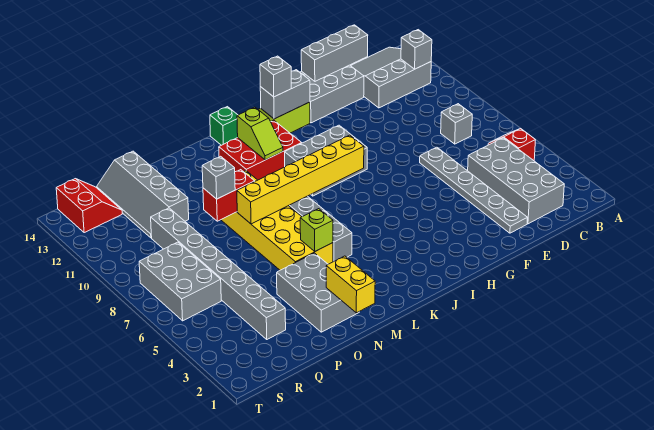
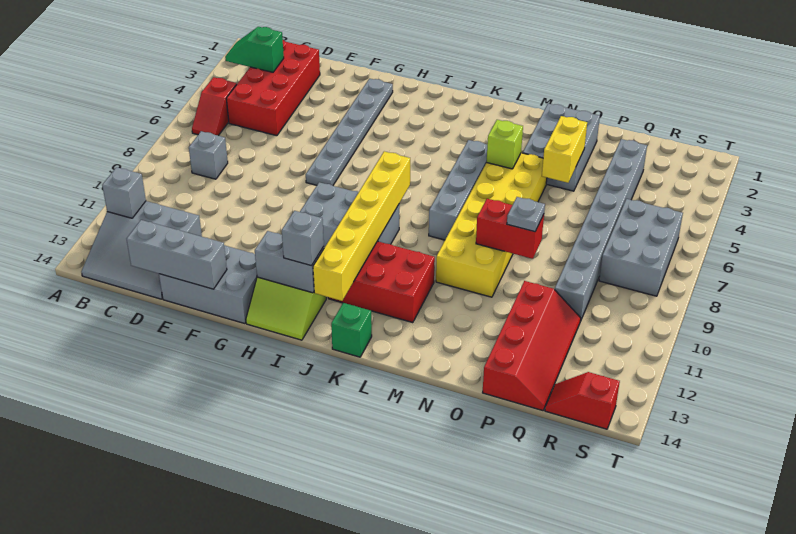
none -> green 1x2 slope [225,27,284,72]
grey 2x4 brick [468,138,564,224] -> red 2x4 brick [226,40,320,136]
grey 1x6 plate [420,147,527,233] -> grey 1x6 plate moved to [306,79,393,186]
yellow 1x6 brick [237,135,364,224] -> yellow 1x6 brick turned to [313,151,410,301]
lime 1x2 slope [237,107,283,160] -> none
yellow 1x2 brick [326,256,375,313] -> yellow 1x2 brick moved to [542,116,587,183]
grey 1x1 brick [202,156,235,199] -> grey 1x1 plate [507,197,545,232]
grey 2x4 slope [97,151,189,238] -> red 2x4 slope [483,281,581,411]
red 2x2 slope [56,179,122,233] -> red 1x2 slope [545,372,620,429]

